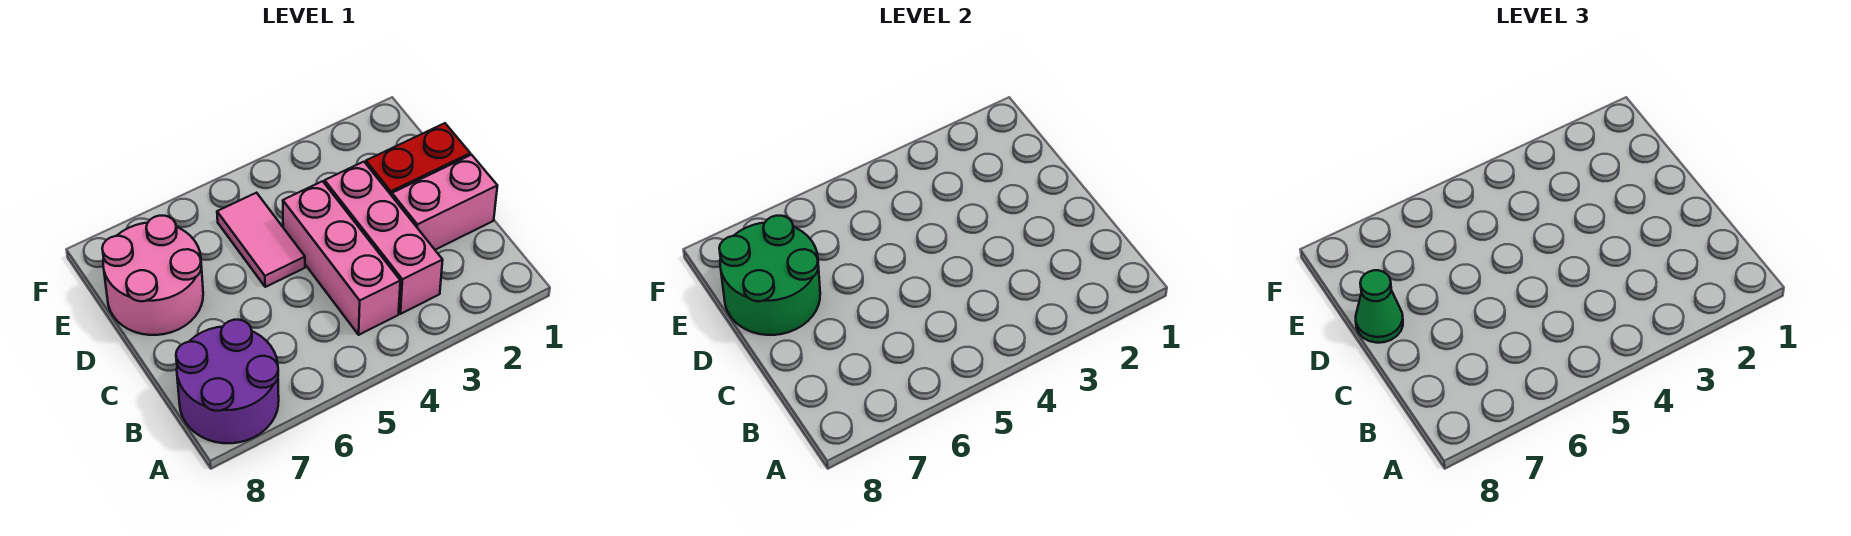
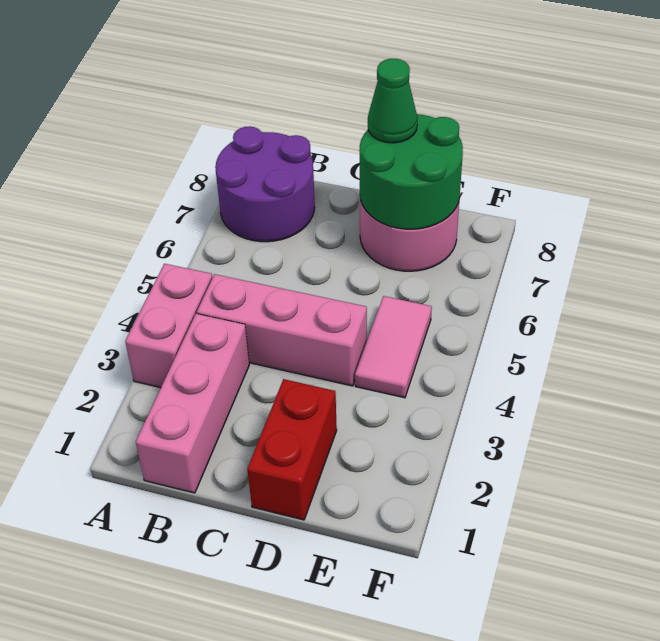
pink 1x3 brick [325,162,443,314] -> pink 1x3 brick turned to [136,314,249,493]
pink 1x2 brick [392,155,497,250] -> pink 1x2 brick moved to [125,264,212,388]
pink 1x2 tile [217,193,305,287] -> pink 1x2 tile turned to [355,296,432,398]

